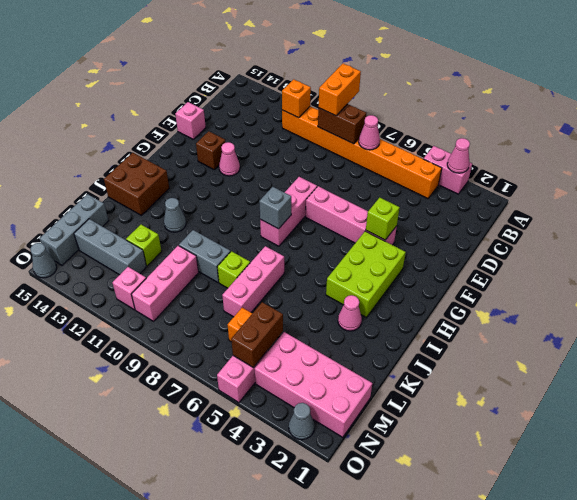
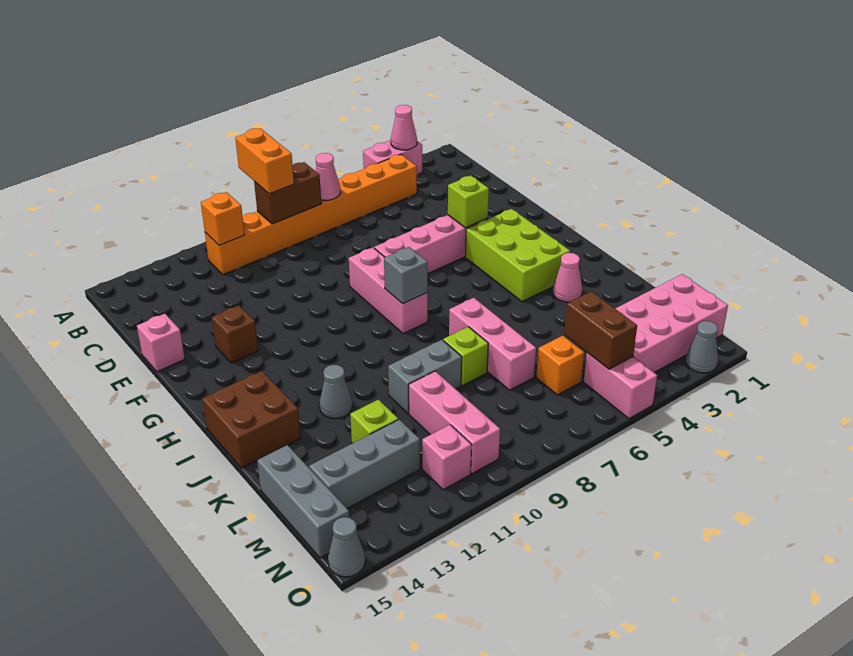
pink 1x1 cone [219,142,240,176] -> none

